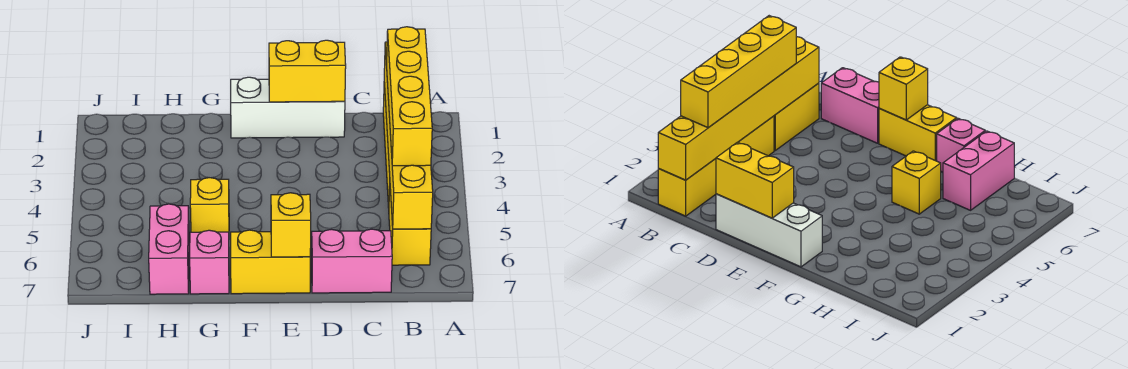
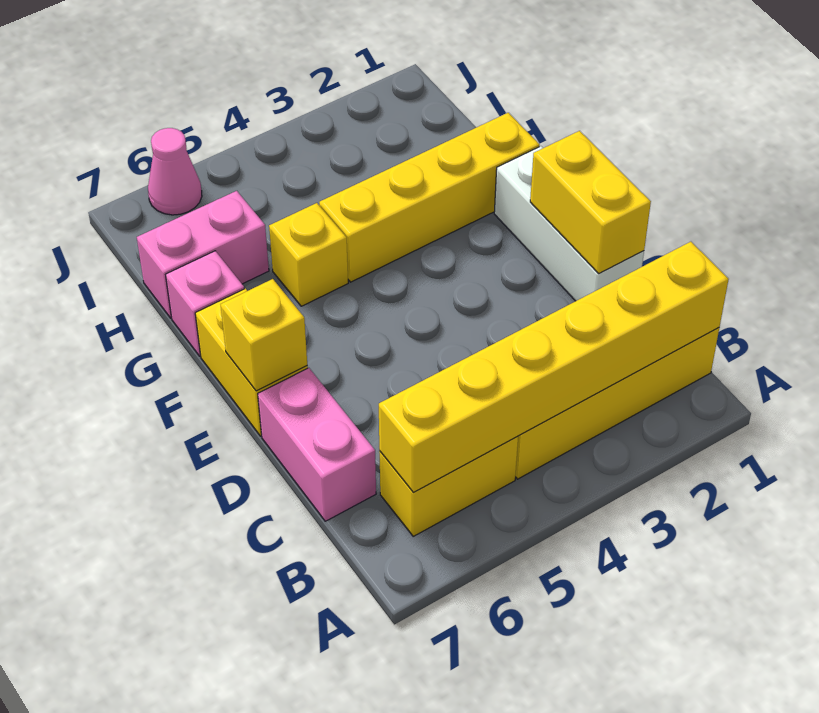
yellow 1x4 brick [387,27,432,166] -> yellow 1x4 brick moved to [319,113,540,282]
none -> pink 1x1 cone [148,128,202,215]

